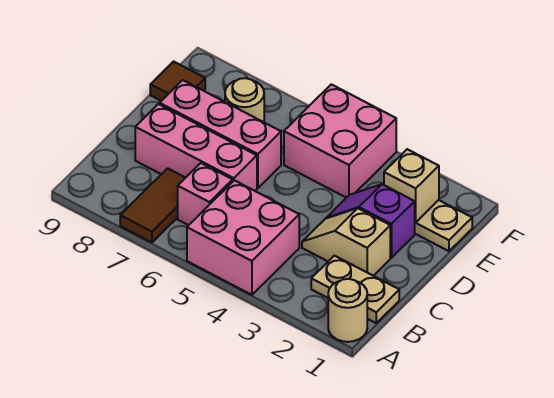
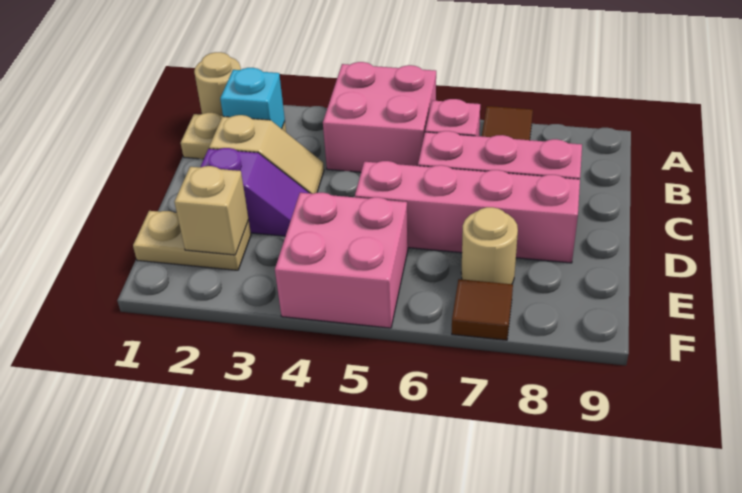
none -> cyan 1x1 brick [220,68,285,129]
pink 1x3 brick [160,80,281,188] -> pink 1x4 brick [355,161,580,263]
brown 1x1 tile [150,62,205,101] -> brown 1x1 tile moved to [452,279,513,340]

